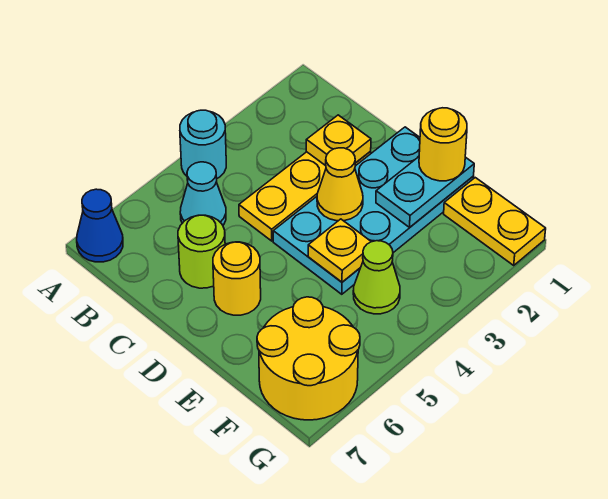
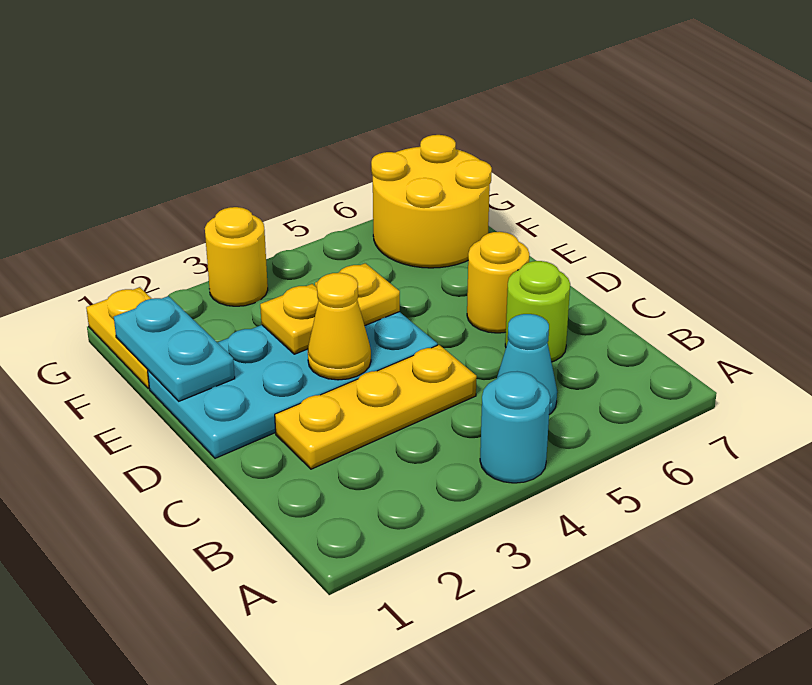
blue 1x1 cone [77,189,123,262] -> none
yellow 1x1 plate [306,115,371,166] -> yellow 1x1 plate moved to [260,284,318,354]
cyan 1x2 plate [376,157,474,227] -> cyan 1x2 plate turned to [114,296,235,401]
yellow 1x1 round brick [419,108,467,181] -> yellow 1x1 round brick moved to [205,207,268,306]
lime 1x1 cone [353,241,400,314] -> none

